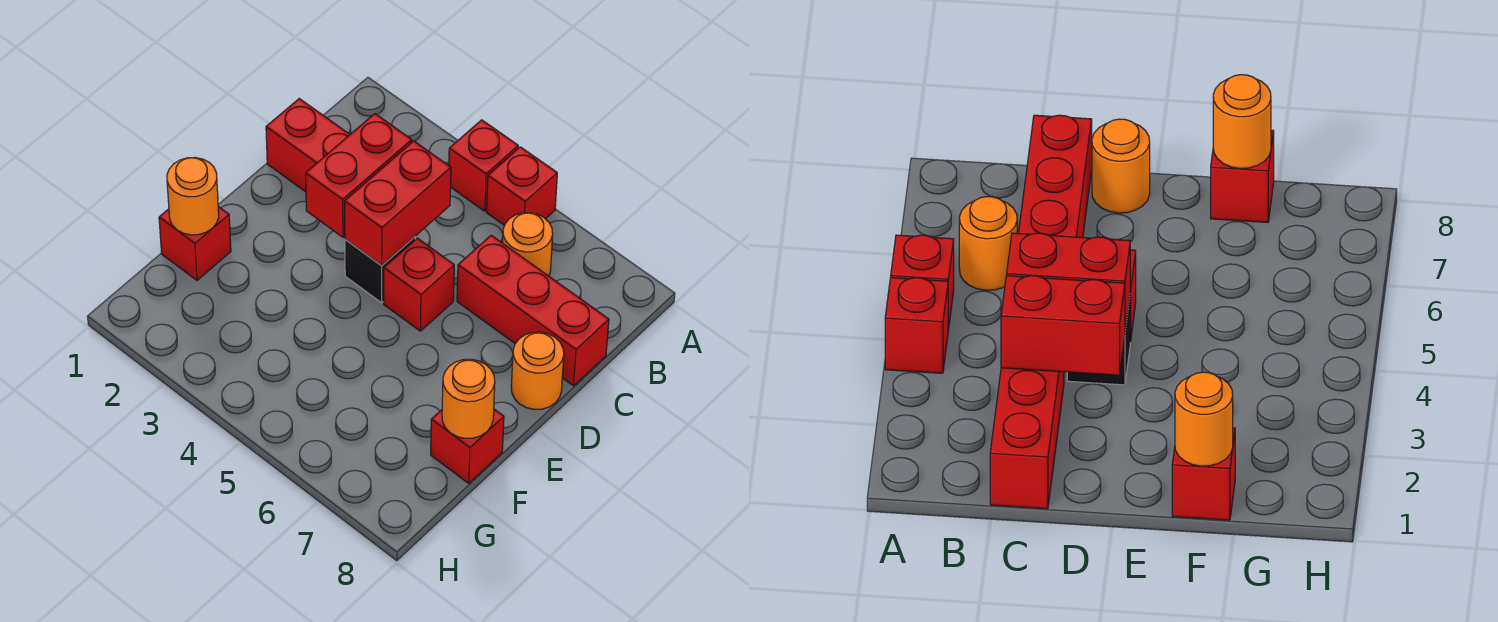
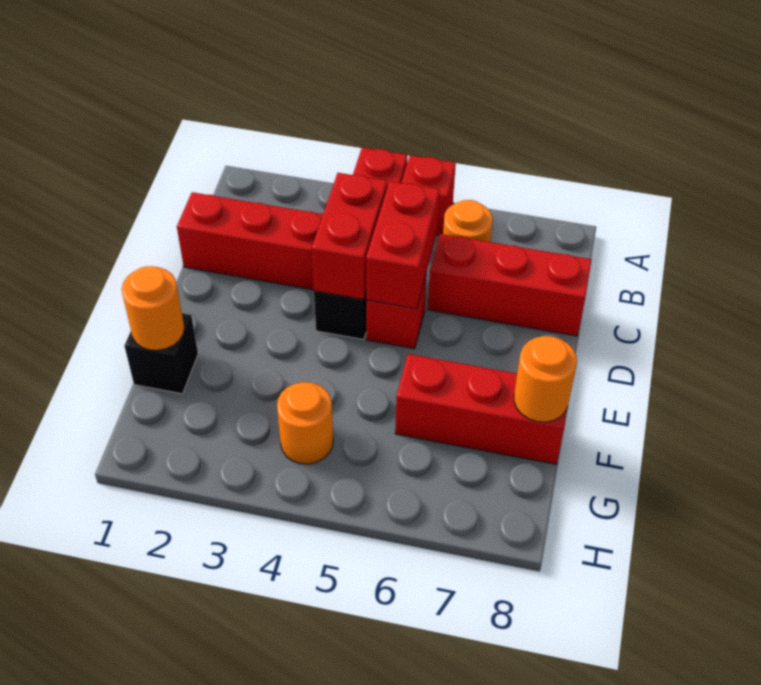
red 1x2 brick [306,114,412,237] -> red 1x2 brick moved to [366,181,440,309]
orange 1x1 round brick [511,332,564,410] -> orange 1x1 round brick moved to [277,382,333,464]
red 1x1 brick [159,206,231,280] -> black 1x1 brick [125,313,198,394]
red 1x1 brick [431,409,504,483] -> red 1x3 brick [395,354,568,464]

